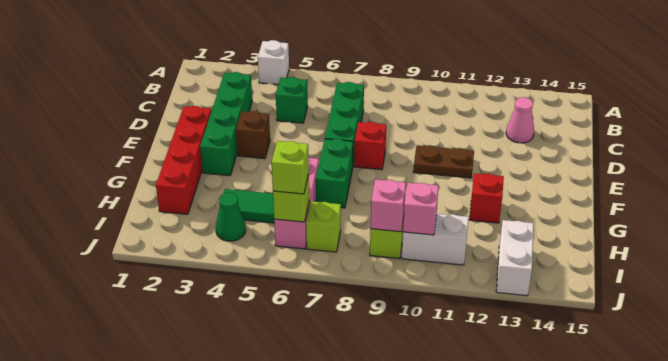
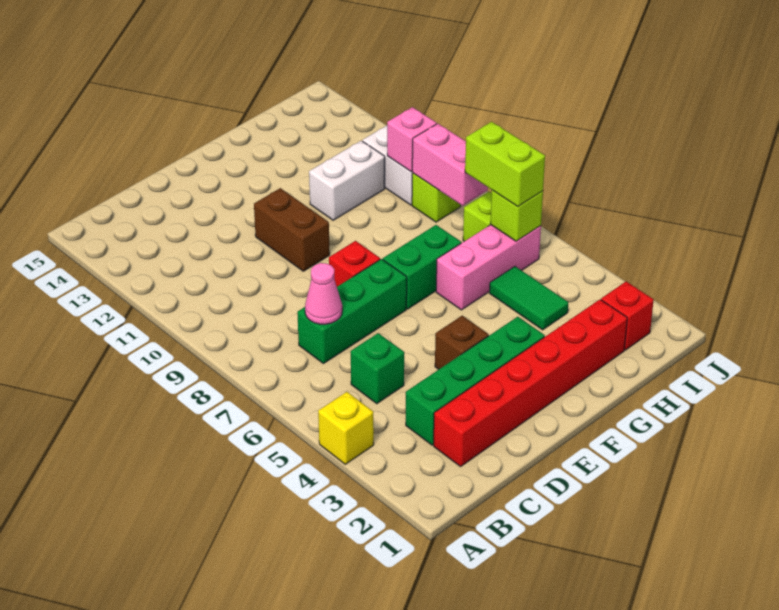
white 1x1 brick [258,40,289,84] -> yellow 1x1 brick [318,392,374,464]
pink 1x1 cone [506,97,534,143] -> pink 1x1 cone moved to [305,263,342,324]
red 1x4 brick [156,106,211,214] -> red 1x6 brick [434,300,627,467]
brown 1x2 plate [413,145,474,178] -> brown 1x2 brick [254,188,330,271]
red 1x1 brick [470,173,504,223] -> red 1x1 brick moved to [601,282,654,350]
green 1x1 cone [216,193,246,241] -> none
lime 1x1 brick [272,141,309,194] -> lime 1x2 brick [465,122,545,207]
pink 1x1 brick [371,179,406,232] -> pink 1x2 brick [412,124,488,206]
white 1x2 brick [496,220,534,296] -> white 1x2 brick moved to [309,141,385,220]

